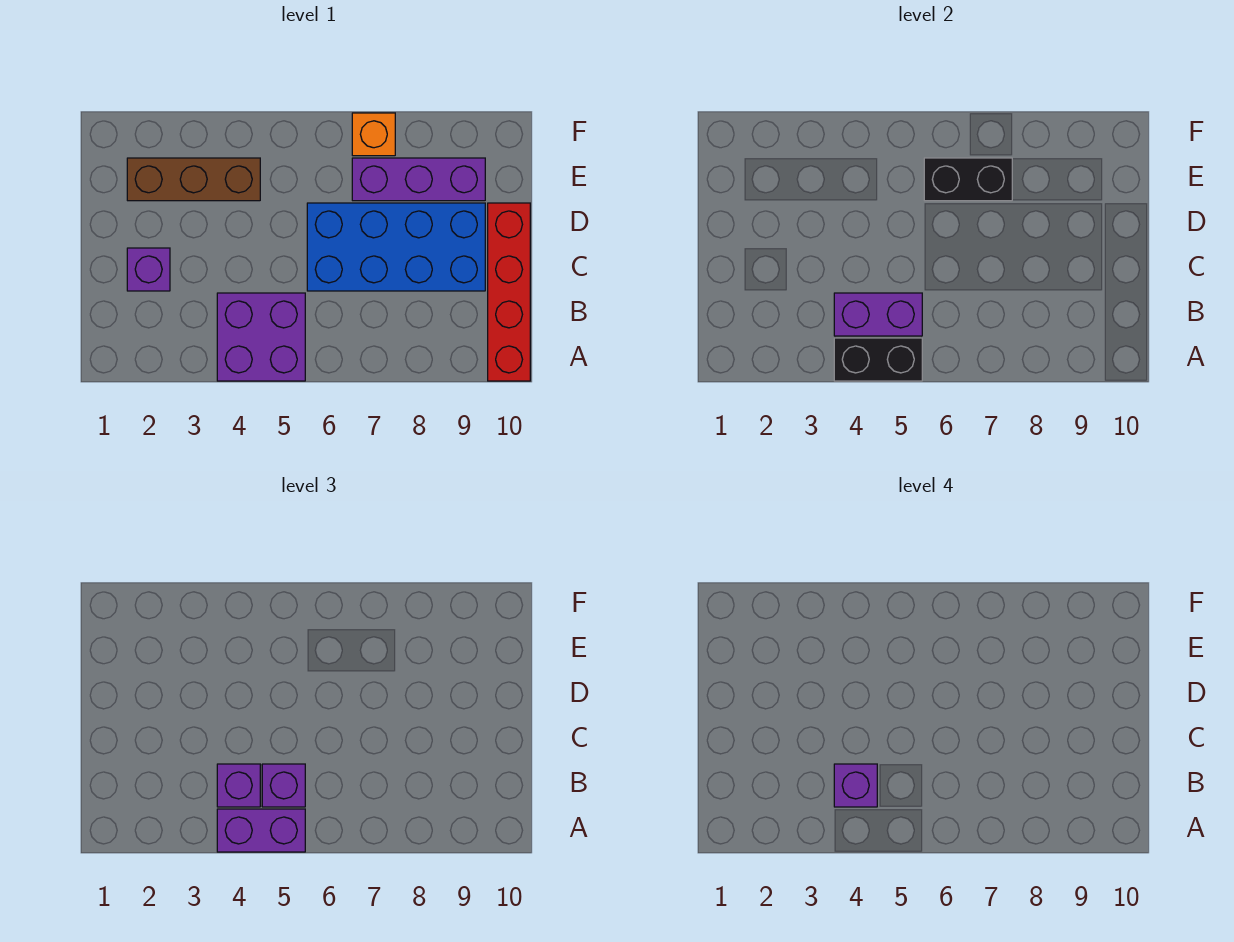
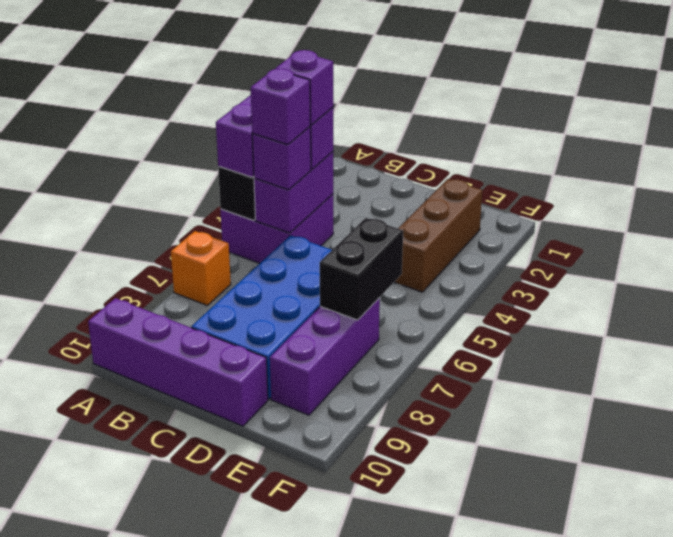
red 1x4 brick [488,203,530,381] -> purple 1x4 brick [88,298,268,426]
purple 1x1 brick [127,248,170,291] -> purple 1x1 brick moved to [251,69,310,145]
orange 1x1 brick [352,113,395,156] -> orange 1x1 brick moved to [171,231,231,305]

